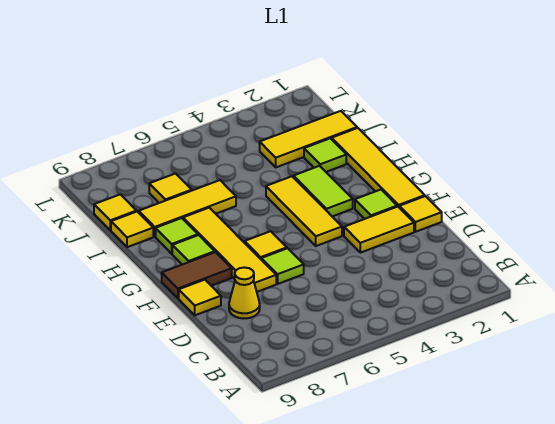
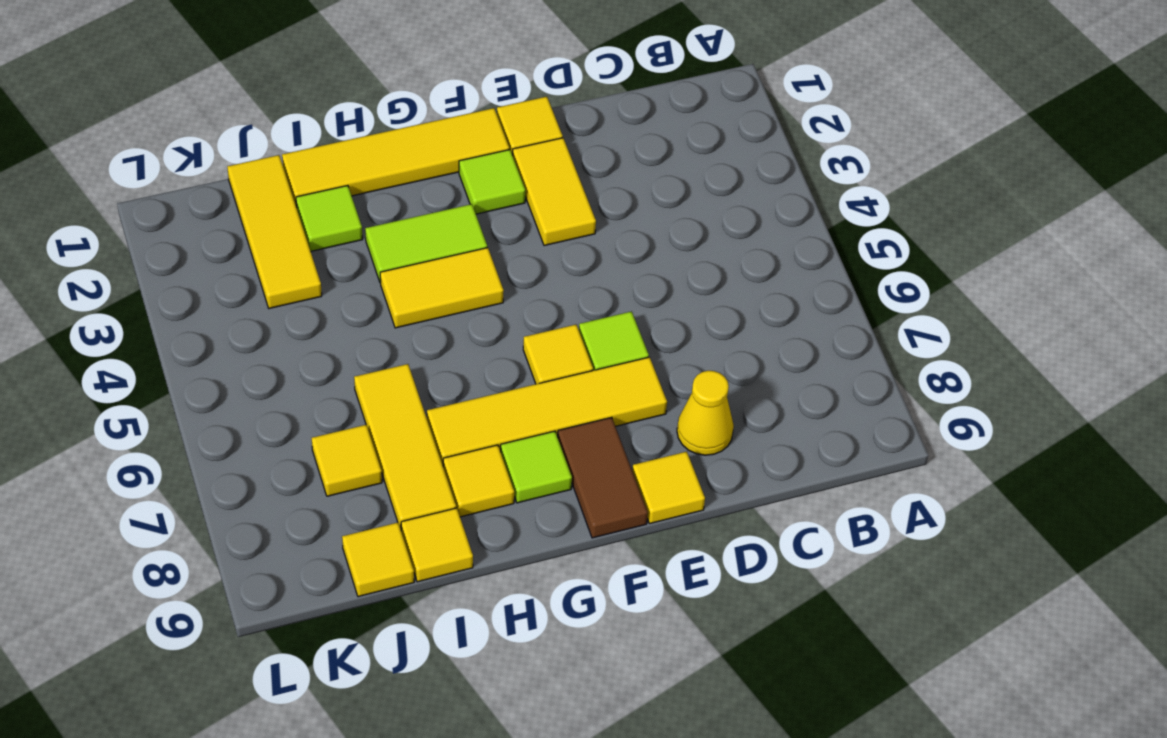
yellow 1x3 tile [266,176,342,246] -> yellow 1x2 tile [380,248,504,328]
lime 1x1 tile [156,218,198,254] -> yellow 1x1 tile [443,445,514,517]

